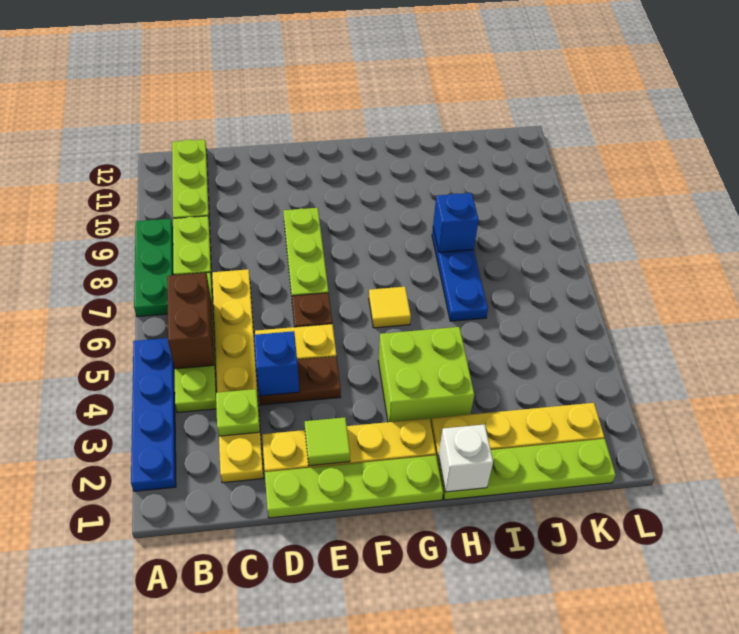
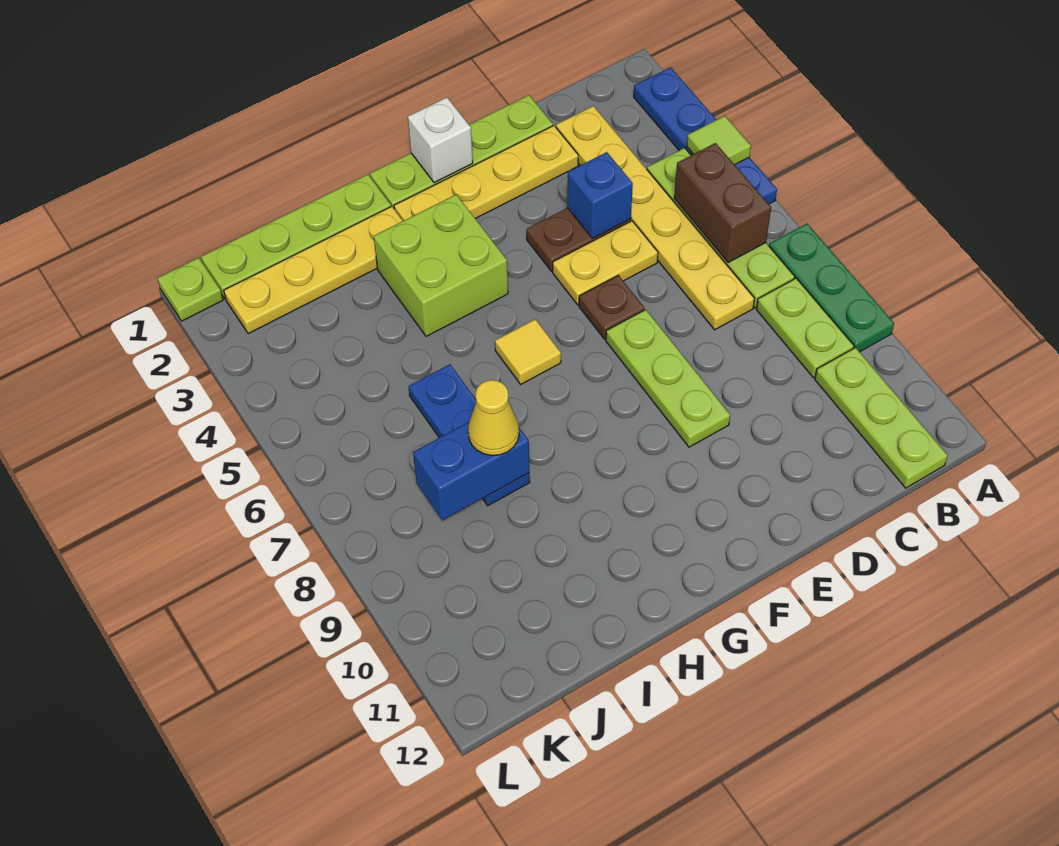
lime 1x1 plate [216,389,260,436] -> lime 1x1 plate moved to [157,258,223,321]
lime 1x1 tile [305,417,350,466] -> lime 1x1 tile moved to [687,116,751,165]
white 1x1 brick [439,424,493,492] -> white 1x1 brick moved to [408,97,473,183]
blue 1x1 brick [433,193,479,252] -> blue 1x2 brick [413,422,529,520]
none -> yellow 1x1 cone [468,380,519,456]

